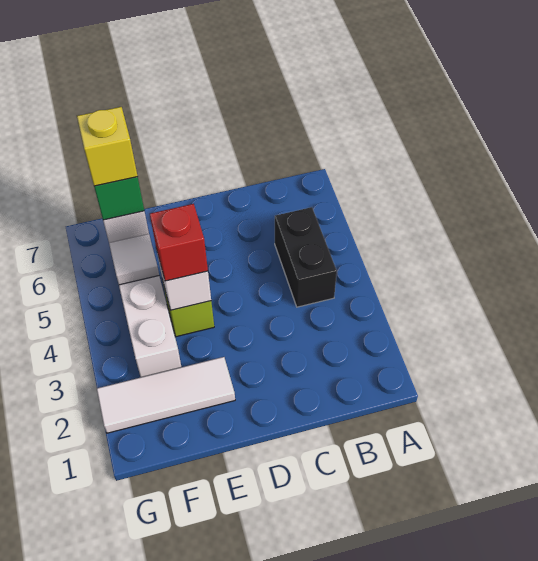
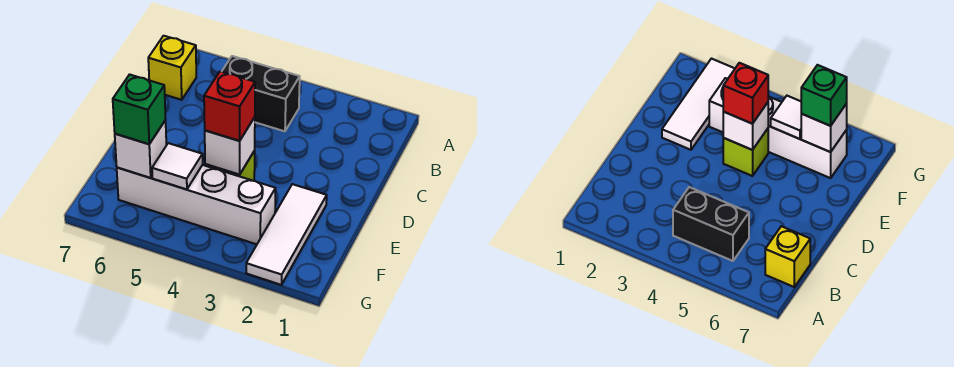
yellow 1x1 brick [77,107,138,186] -> yellow 1x1 brick moved to [148,36,196,100]

